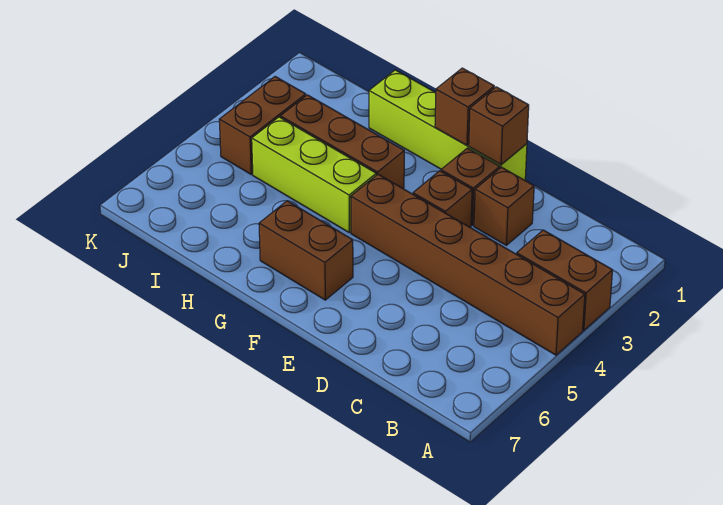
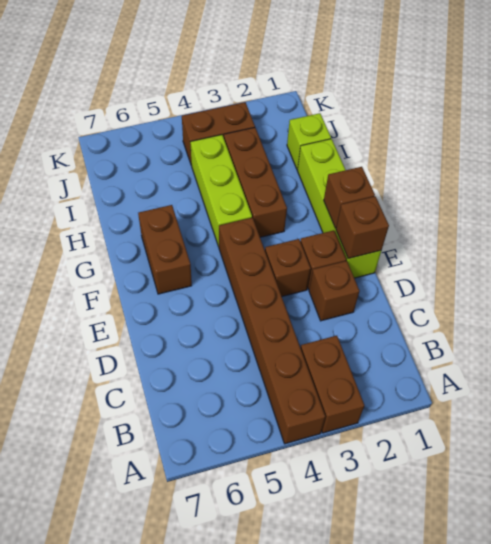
none -> lime 1x1 brick [287,113,331,170]

